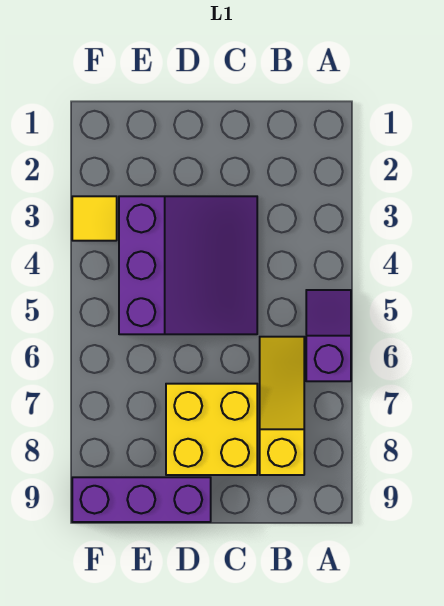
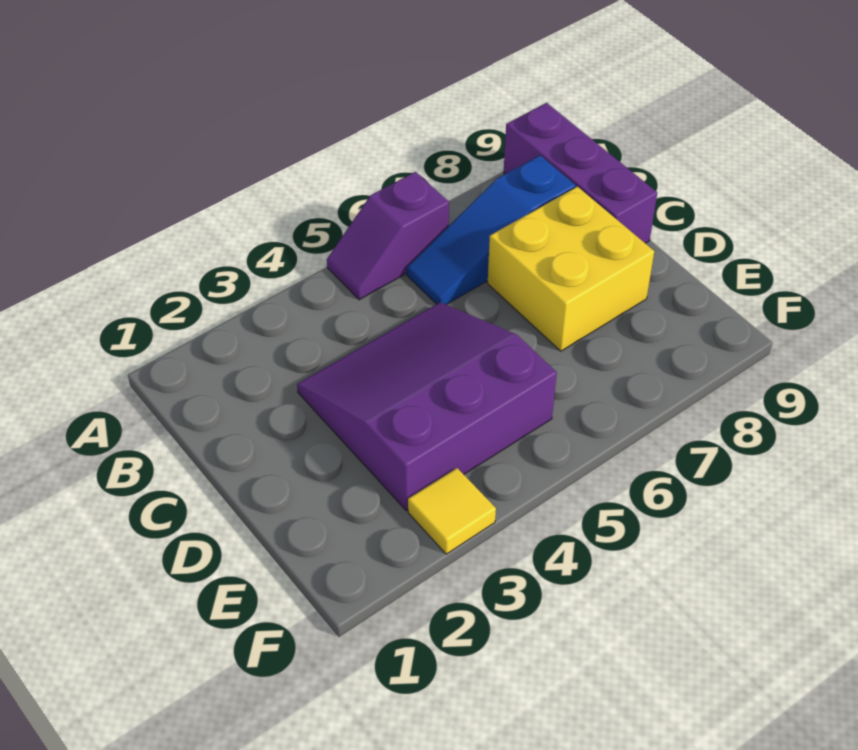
yellow 1x3 slope [260,337,304,475] -> blue 1x3 slope [407,156,576,305]
purple 1x3 brick [72,477,211,522] -> purple 1x3 brick moved to [504,103,657,243]

